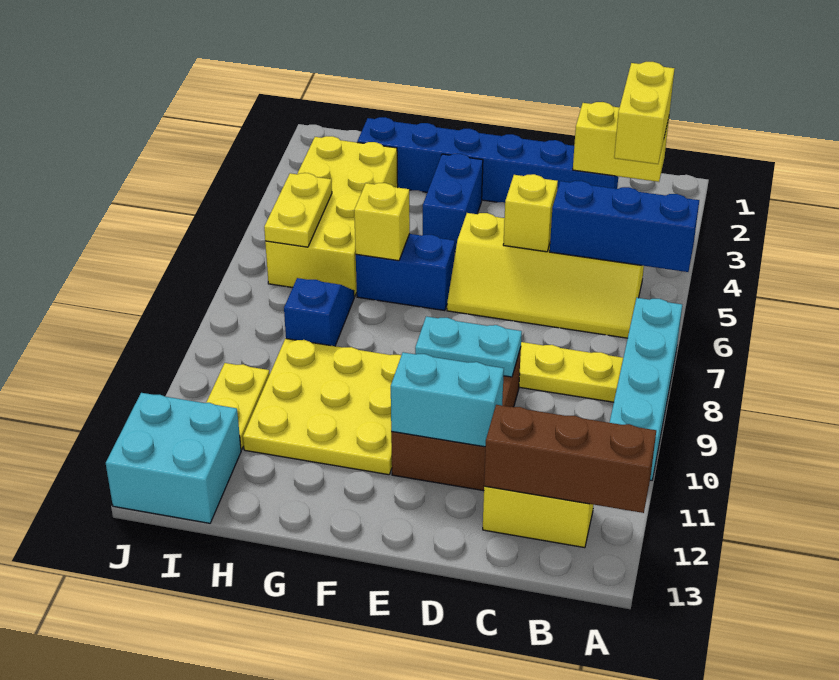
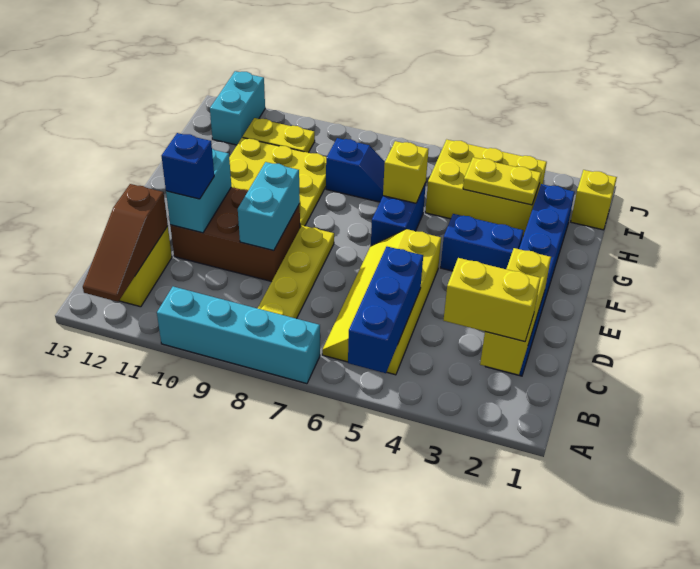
brown 1x3 brick [484,405,656,513] -> brown 1x3 slope [83,184,168,302]
yellow 1x2 brick [573,102,669,182] -> yellow 1x3 brick [480,248,551,375]
yellow 1x1 brick [503,174,558,252] -> yellow 1x1 brick moved to [571,170,617,230]
cyan 1x2 plate [415,316,522,377] -> cyan 1x2 brick [238,162,300,250]
none -> blue 1x1 brick [162,133,214,199]
yellow 2x4 brick [265,136,398,297] -> yellow 2x3 brick [425,140,547,236]
yellow 1x2 plate [264,173,332,247] -> yellow 1x2 plate moved to [463,157,541,205]
cyan 2x2 brick [106,393,241,523] -> cyan 1x2 brick [210,71,265,145]

